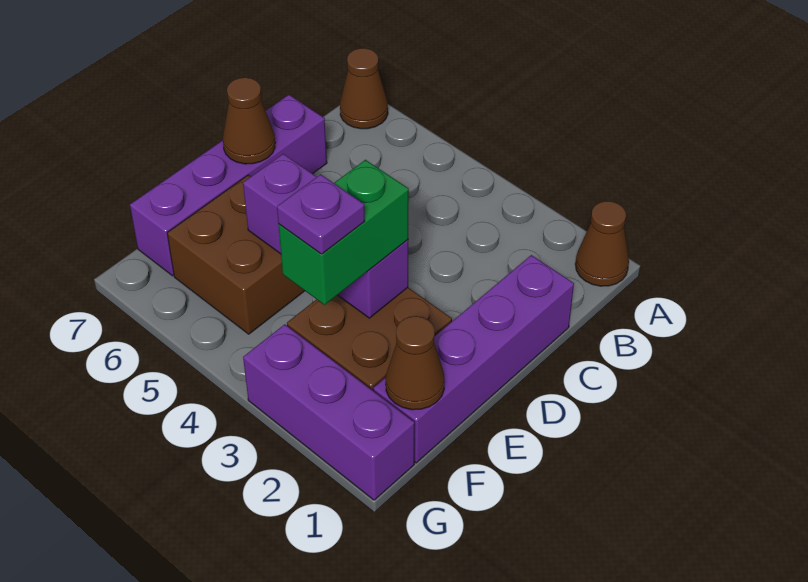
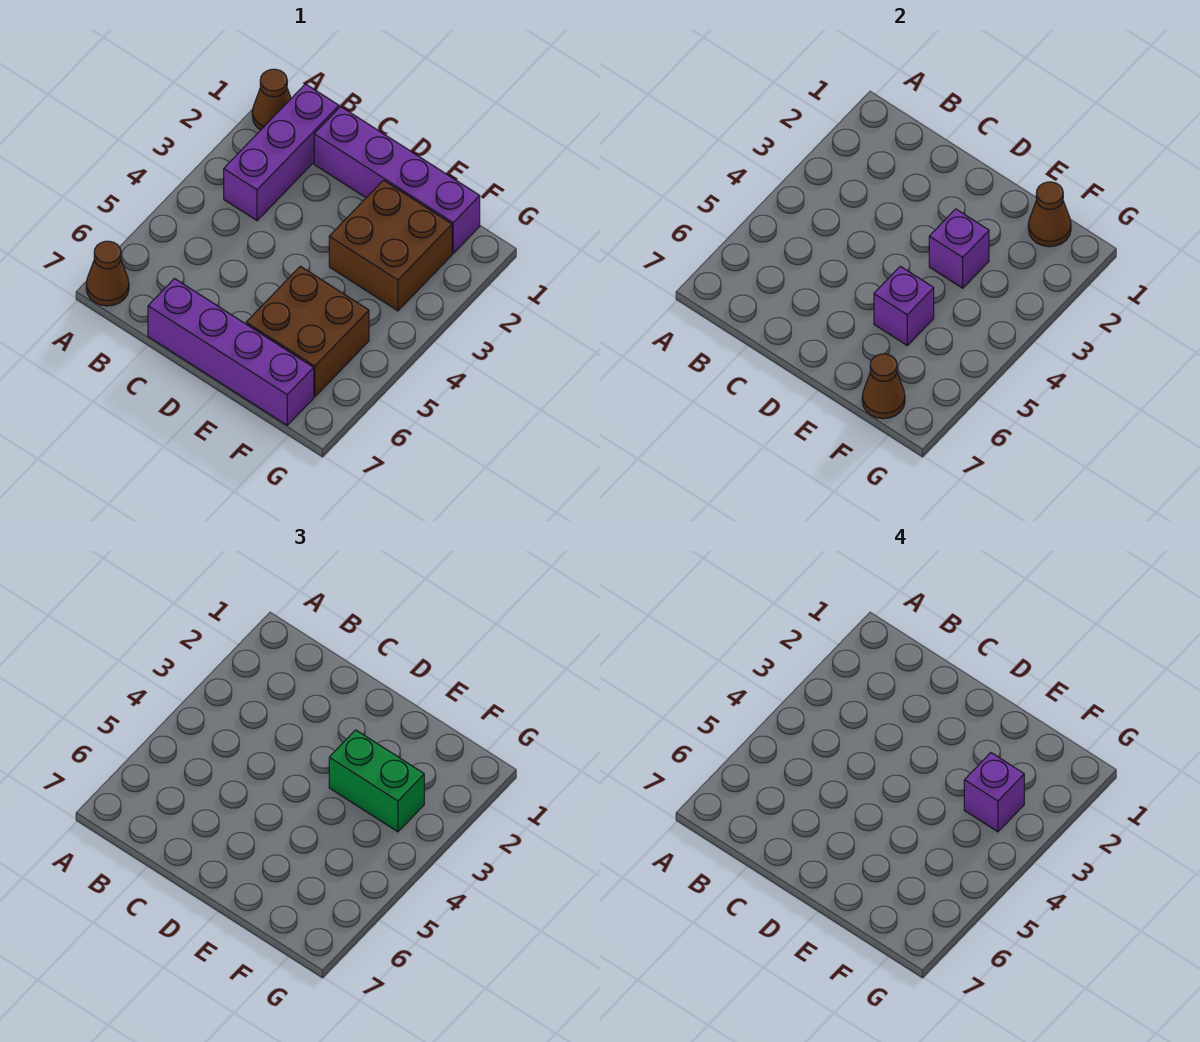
brown 1x1 cone [223,77,275,164] -> brown 1x1 cone moved to [862,354,905,419]
purple 1x1 plate [277,174,365,254] -> purple 1x1 brick [964,753,1024,832]
purple 1x3 brick [243,324,415,500] -> purple 1x3 brick moved to [224,84,339,221]

